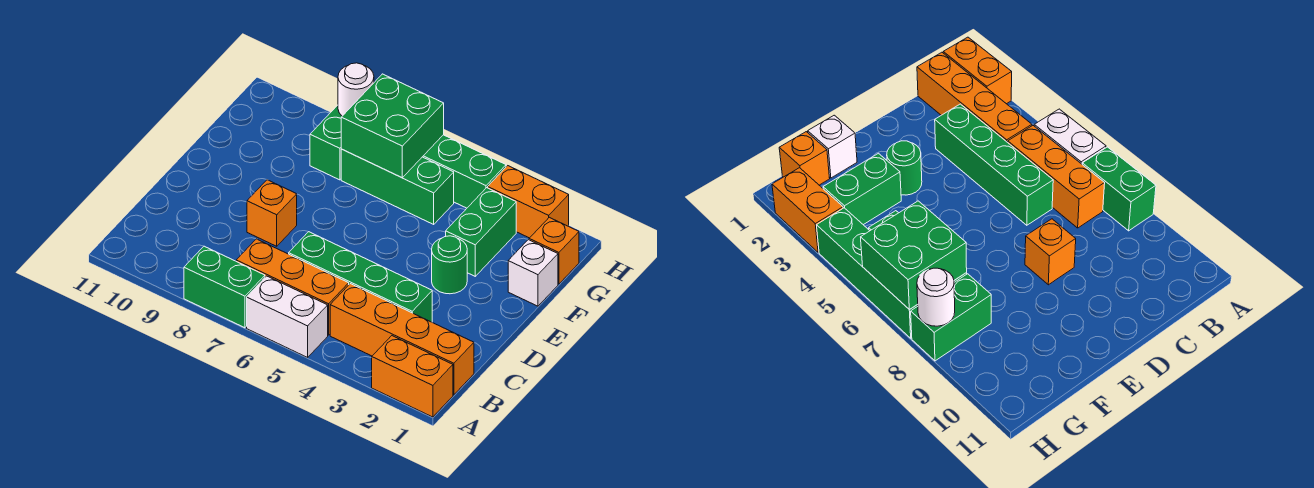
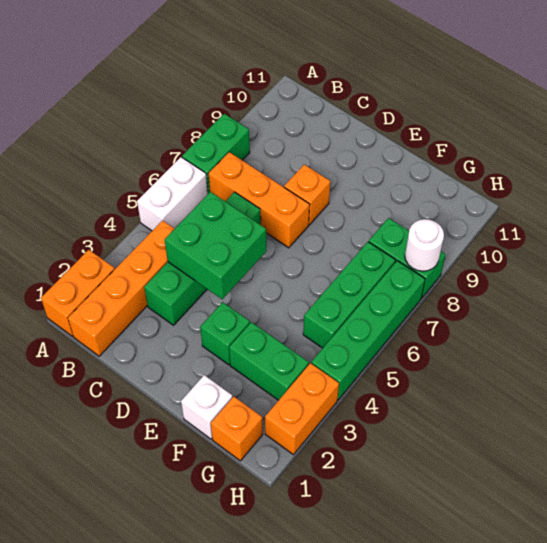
orange 1x3 brick [236,239,349,335] -> orange 1x3 brick turned to [208,152,310,248]
green 1x1 round brick [432,236,467,294] -> green 1x1 brick [200,302,250,365]
green 2x2 brick [341,74,444,178] -> green 2x2 brick moved to [165,192,266,299]

